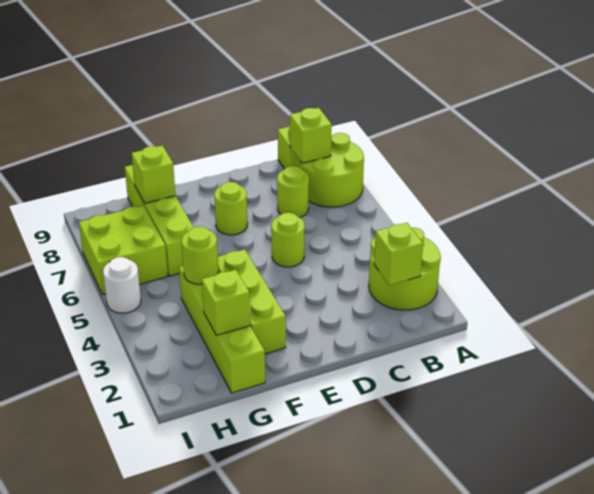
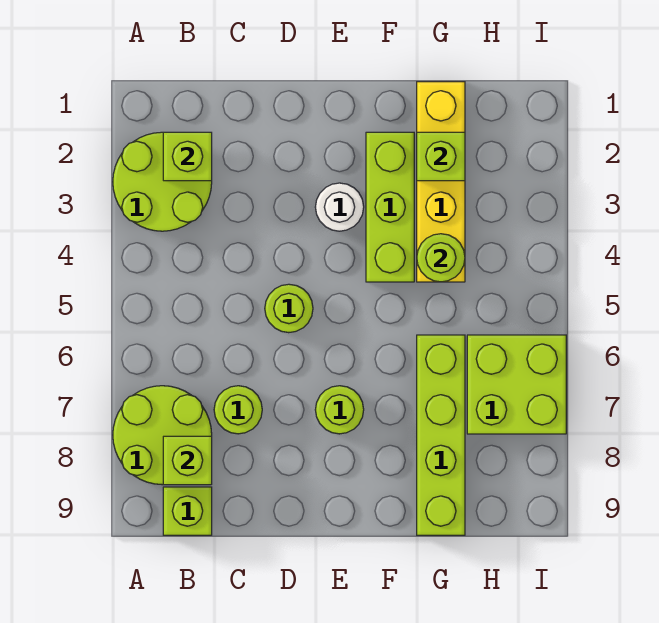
lime 1x4 brick [179,266,265,393] -> yellow 1x4 brick [417,82,465,282]
lime 1x1 brick [132,145,176,203] -> none
white 1x1 round brick [103,257,141,313] -> white 1x1 round brick moved to [315,183,364,231]

